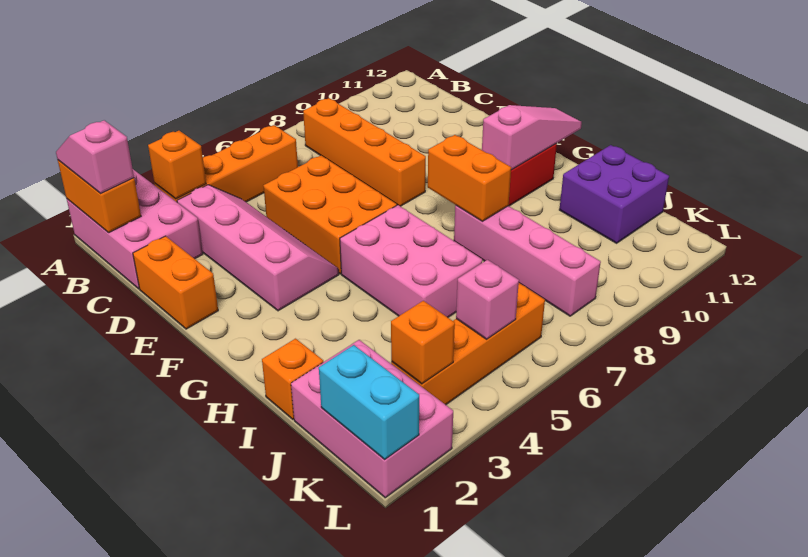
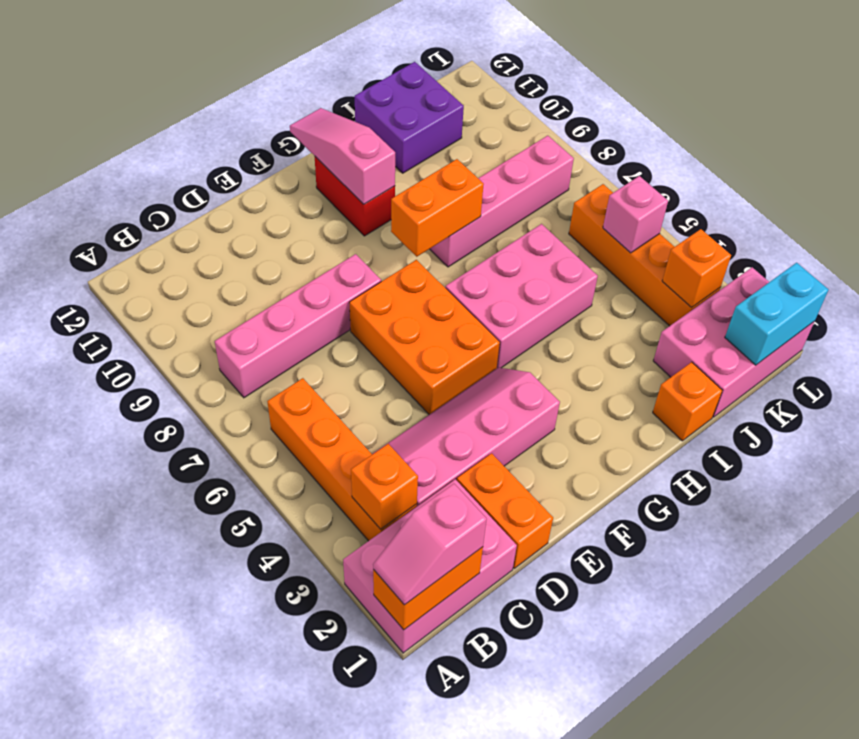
orange 1x4 brick [303,98,426,206] -> pink 1x4 brick [215,254,381,398]
orange 1x2 brick [133,236,218,329] -> orange 1x2 brick turned to [457,453,553,568]
orange 2x3 brick [263,155,397,274] -> orange 2x3 brick turned to [349,260,500,415]

